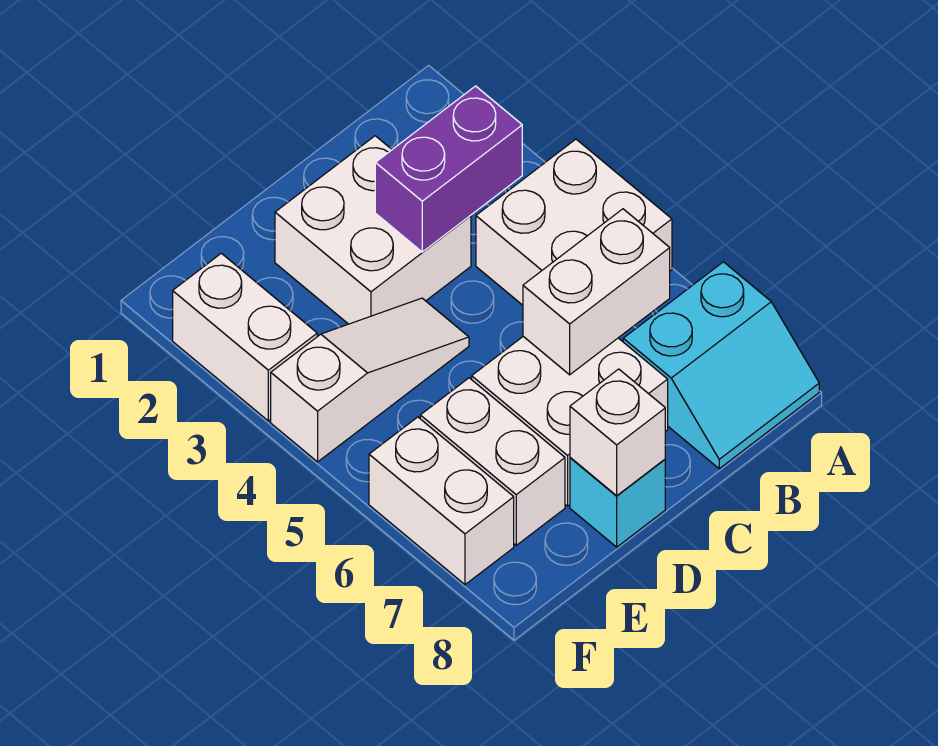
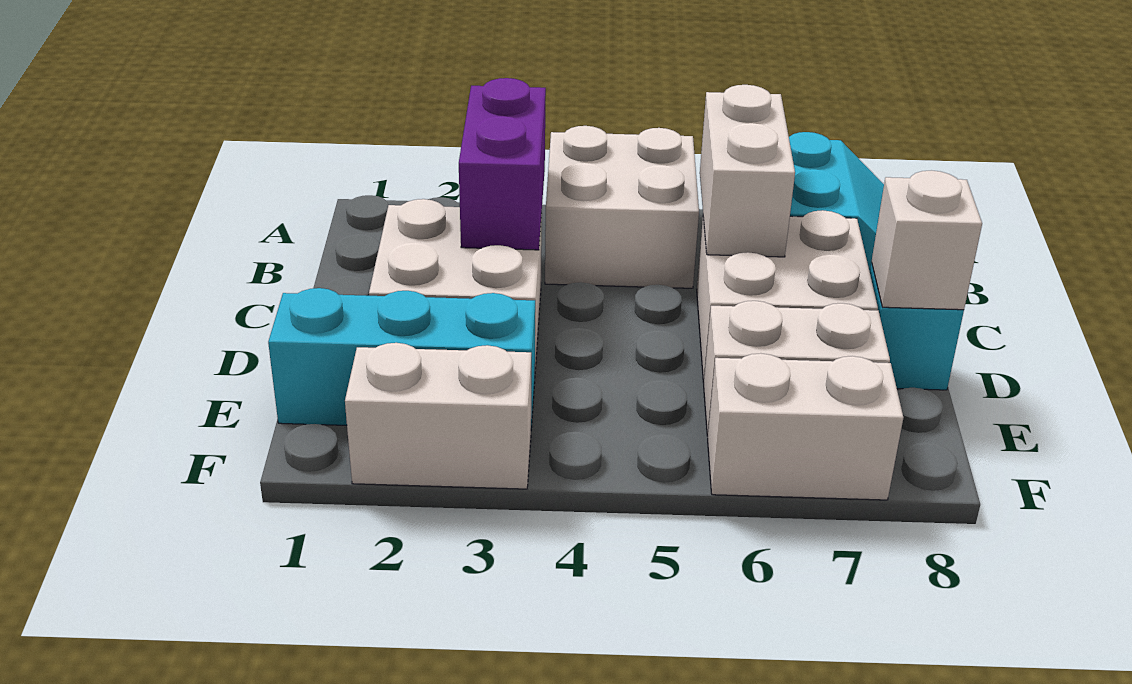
white 1x3 slope [271,298,469,462] -> none
none -> cyan 1x3 brick [268,288,535,427]

